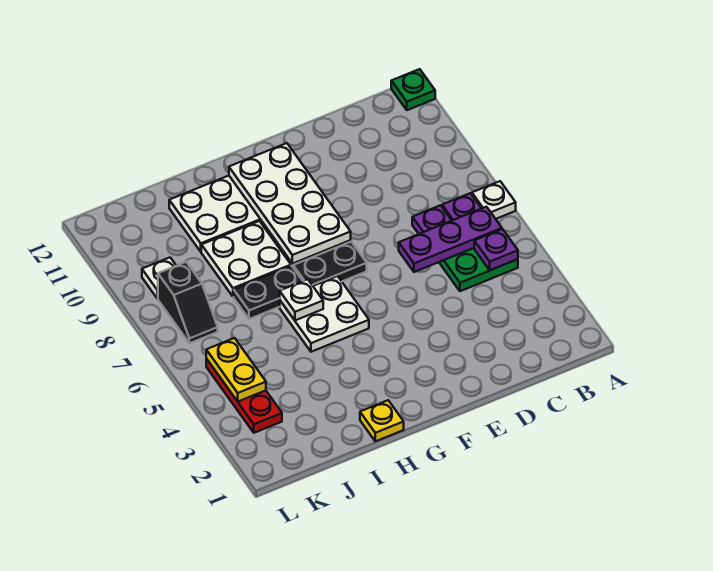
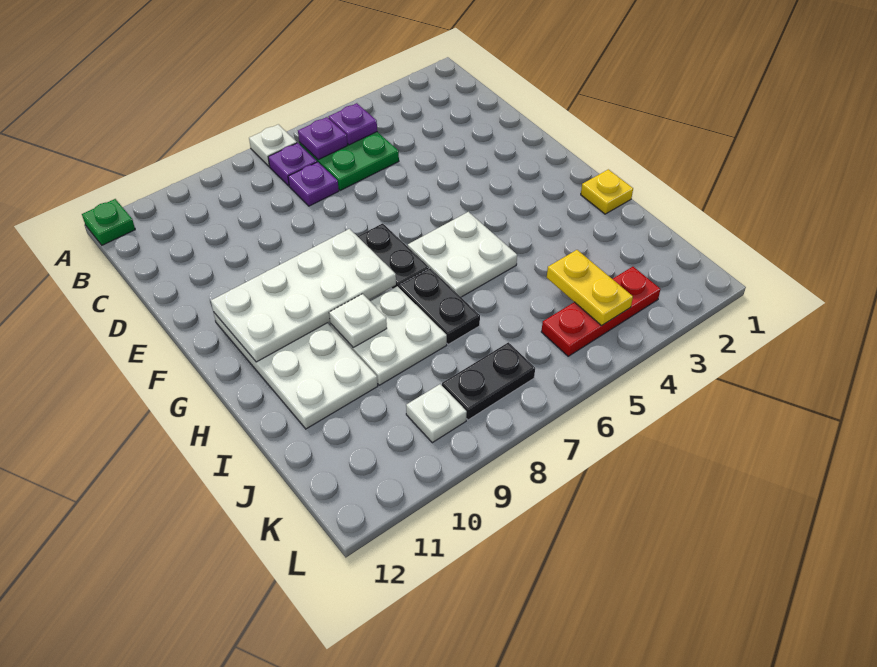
purple 1x3 plate [399,207,502,272] -> purple 1x1 plate [298,117,347,160]
white 1x1 plate [280,279,323,320] -> white 1x1 plate moved to [329,294,387,348]
yellow 1x2 plate [206,338,266,401] -> yellow 1x2 plate turned to [547,250,633,326]
black 1x2 slope [158,262,218,343] -> black 1x2 plate [442,342,535,420]

